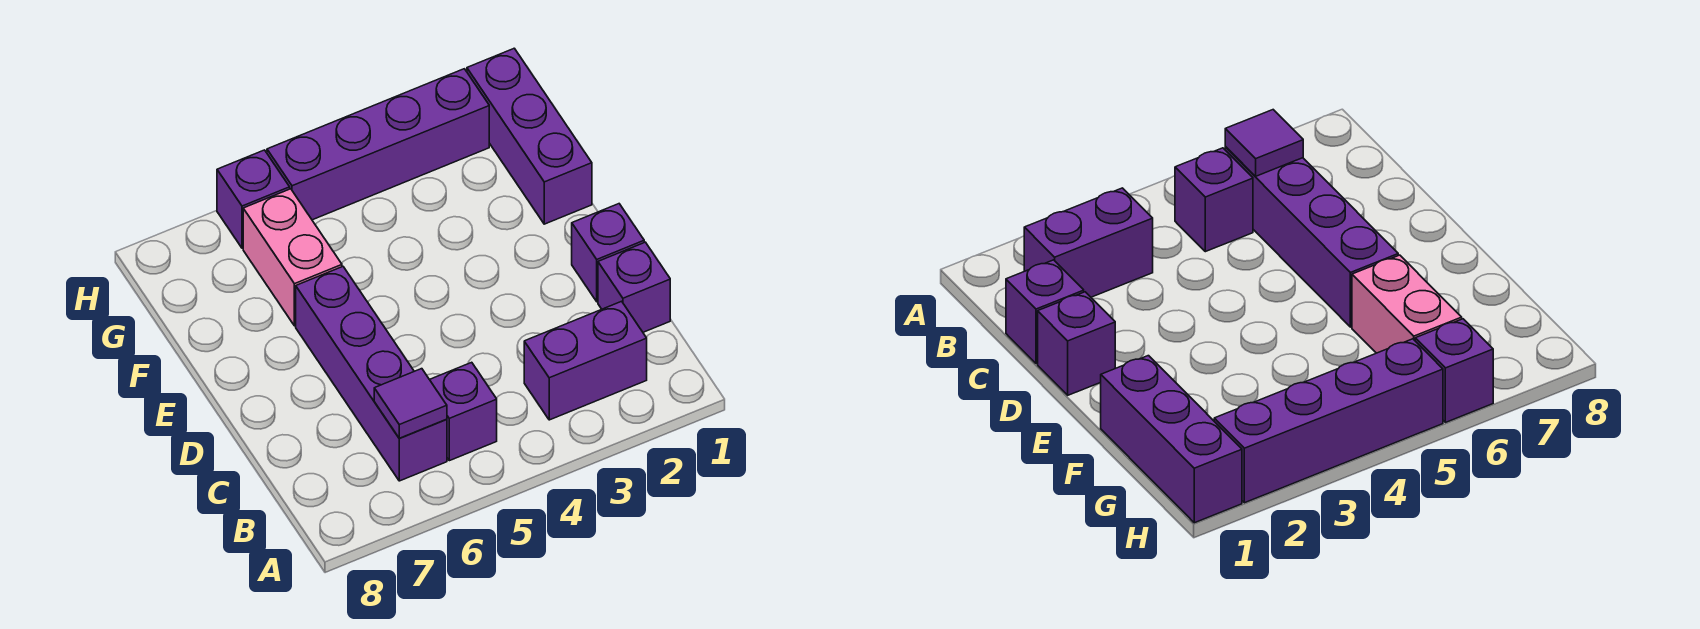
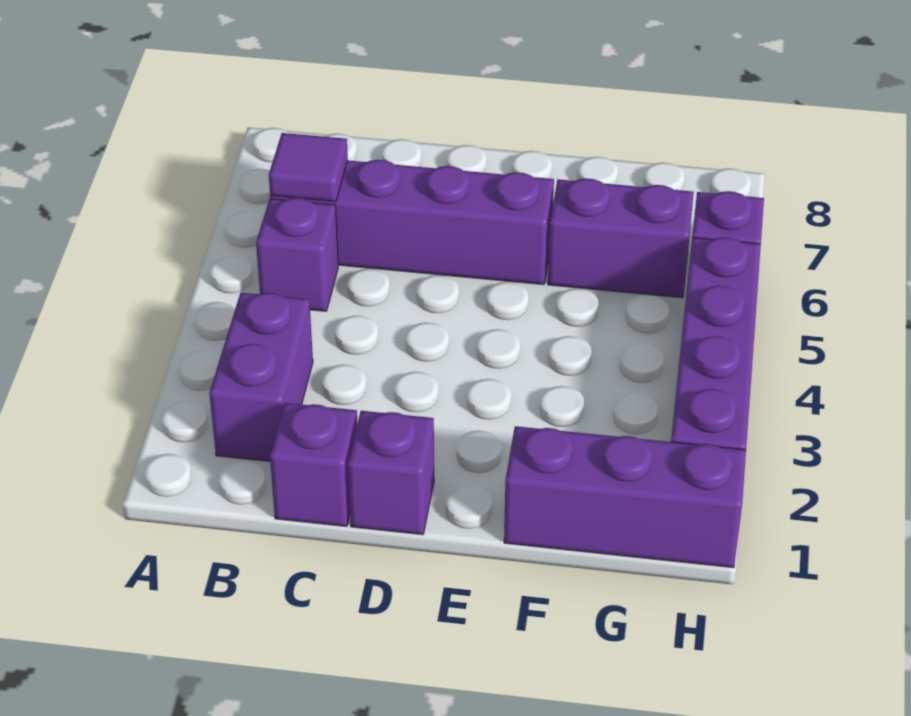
pink 1x2 brick [243,189,342,326] -> purple 1x2 brick [548,179,694,298]

